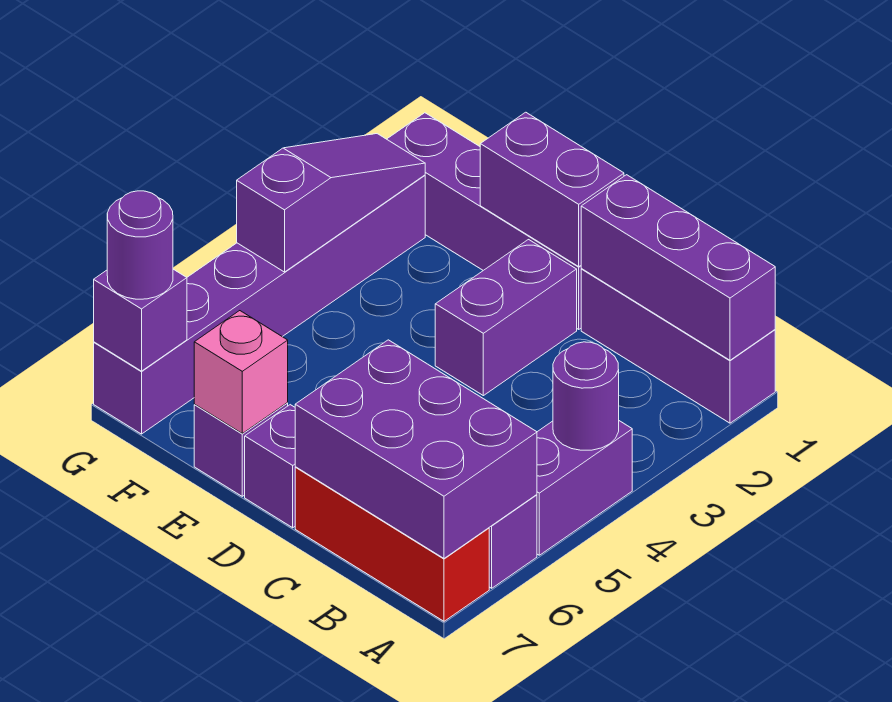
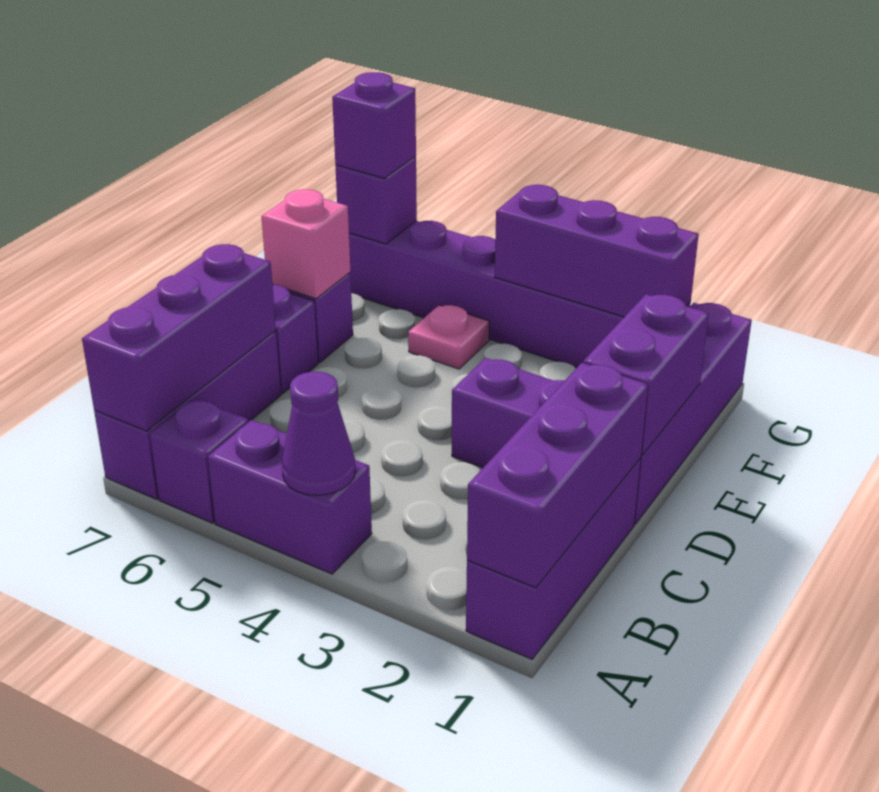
purple 1x1 round brick [553,342,619,450] -> purple 1x1 cone [282,372,355,495]
purple 2x3 brick [295,340,537,558] -> purple 1x3 brick [82,244,276,431]
red 1x3 brick [295,467,489,621] -> purple 1x3 brick [94,331,281,499]
none -> pink 1x1 plate [408,305,489,369]
purple 1x3 slope [237,134,425,272] -> purple 1x3 brick [495,185,699,317]
purple 1x1 round brick [107,191,173,299] -> purple 1x1 brick [332,72,416,178]

